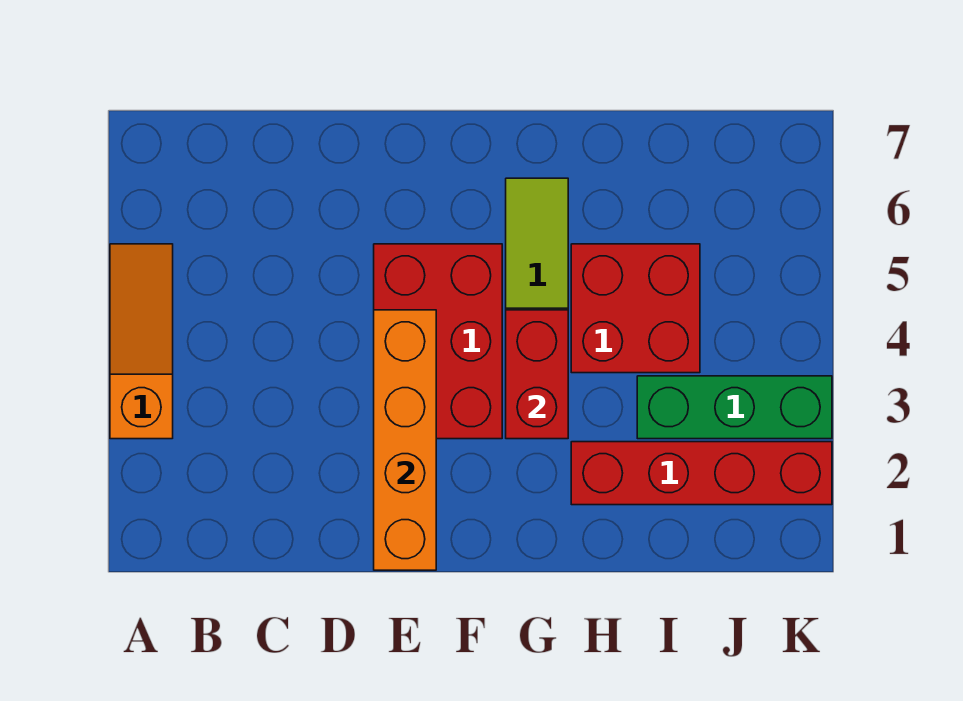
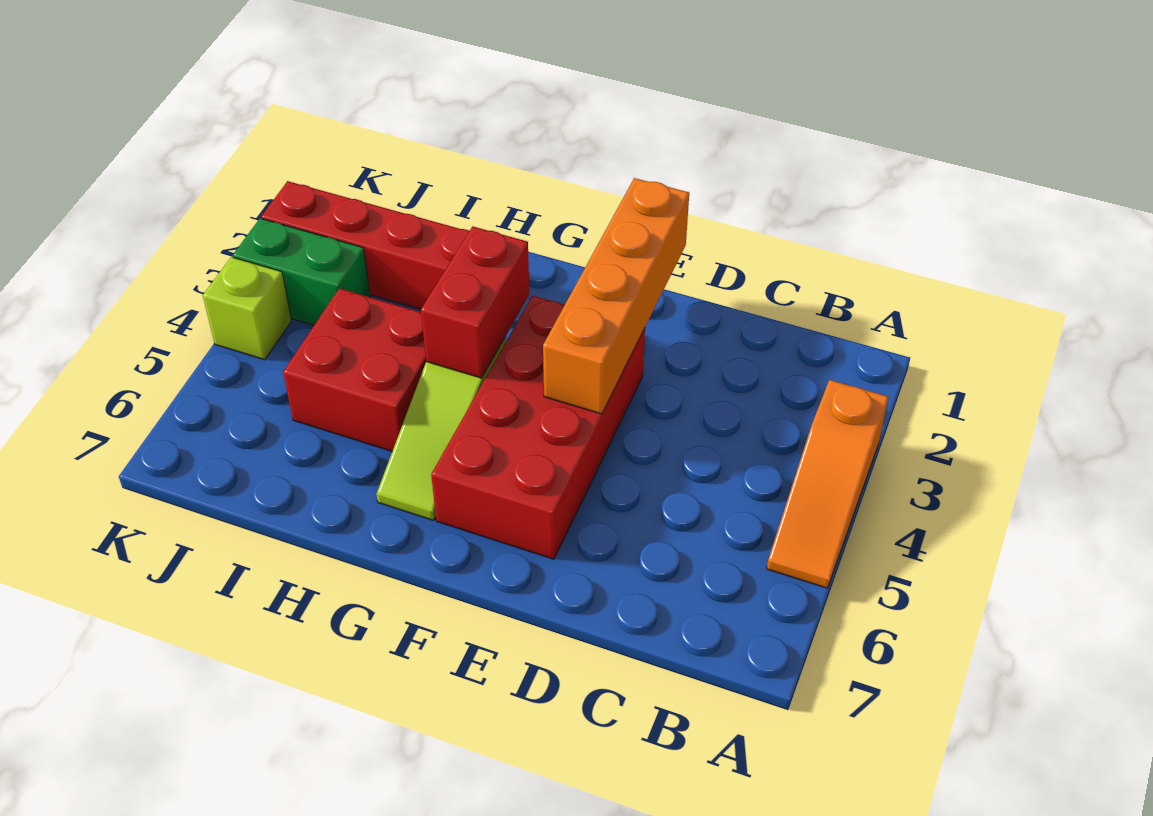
red 2x3 brick [374,244,502,439] -> red 2x4 brick [431,296,645,559]
green 1x3 brick [637,376,832,439] -> green 1x2 brick [233,218,370,325]
none -> lime 1x1 brick [203,257,291,360]

